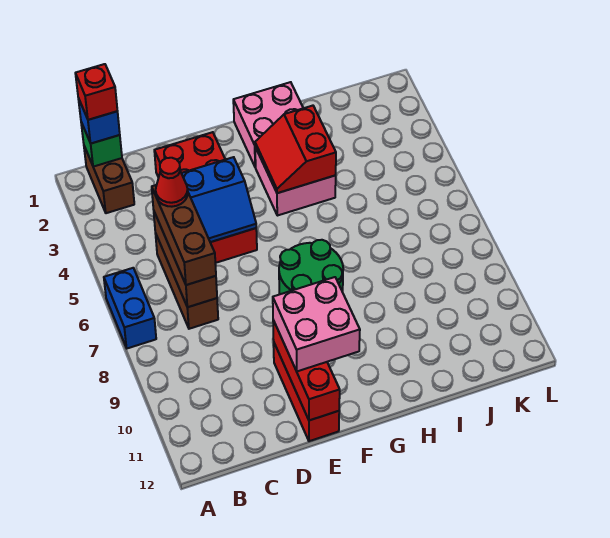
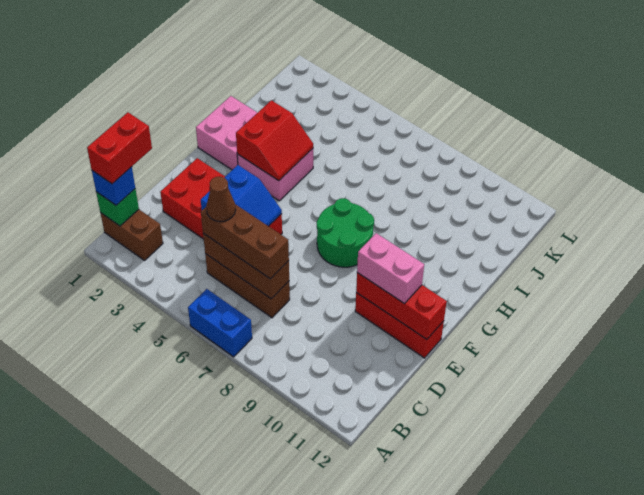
red 1x1 brick [75,64,117,120] -> red 1x2 brick [87,112,152,184]
red 1x1 cone [156,158,188,207] -> brown 1x1 cone [206,177,236,222]
pink 2x2 brick [273,277,360,371] -> pink 1x2 brick [357,233,424,303]
red 2x2 slope [255,106,336,193] -> red 2x2 slope turned to [236,100,313,181]

